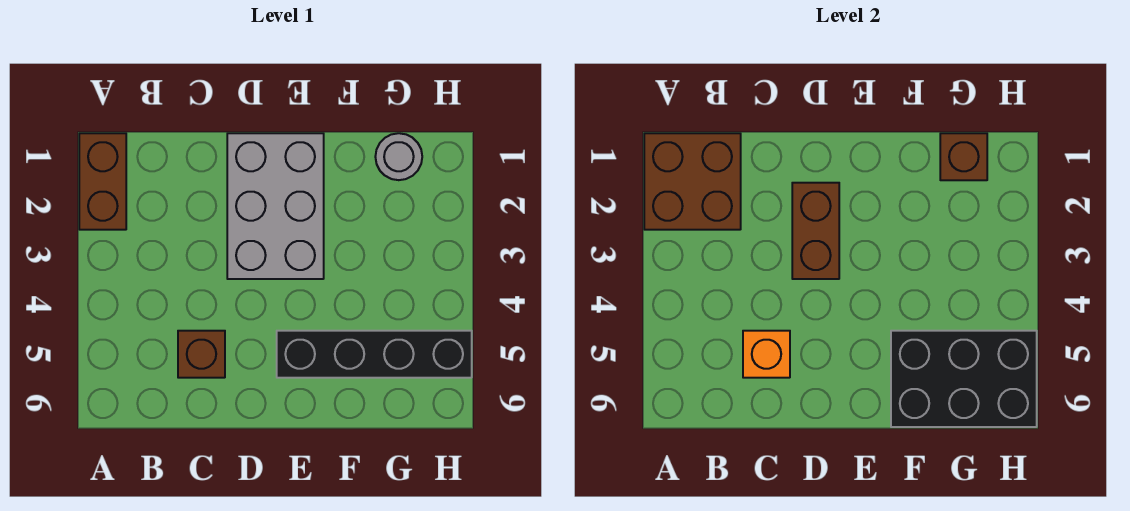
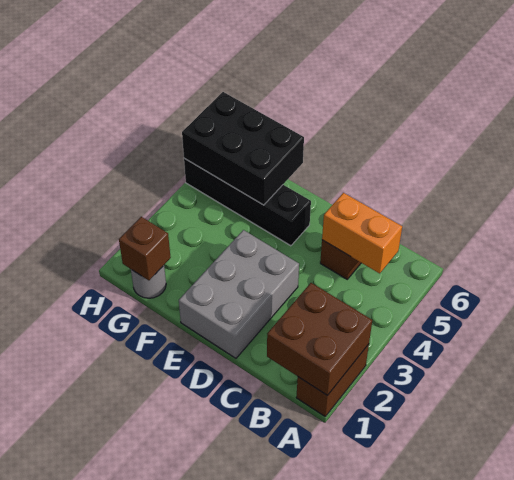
orange 1x1 brick [743,331,790,378] -> orange 1x2 brick [322,193,402,274]
brown 1x2 brick [792,183,839,279] -> none

